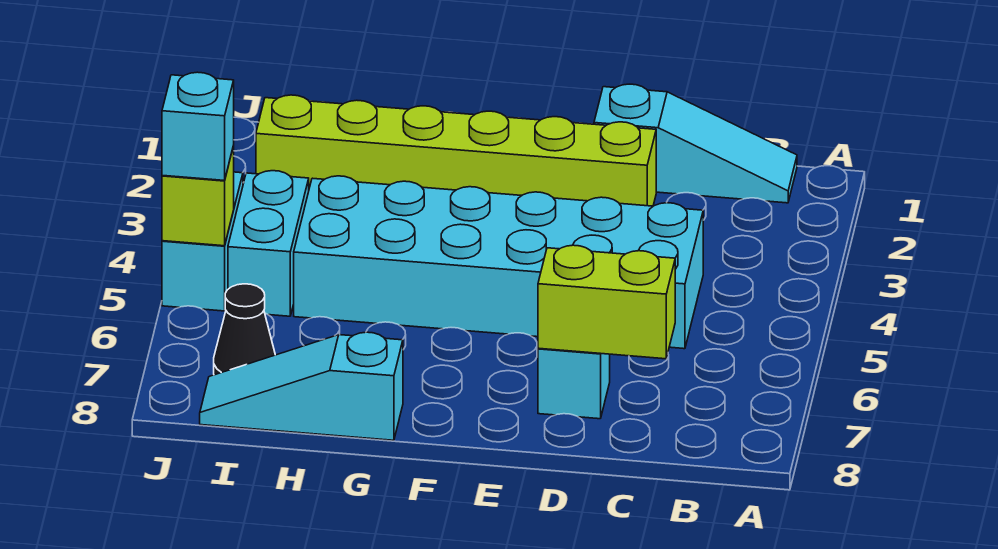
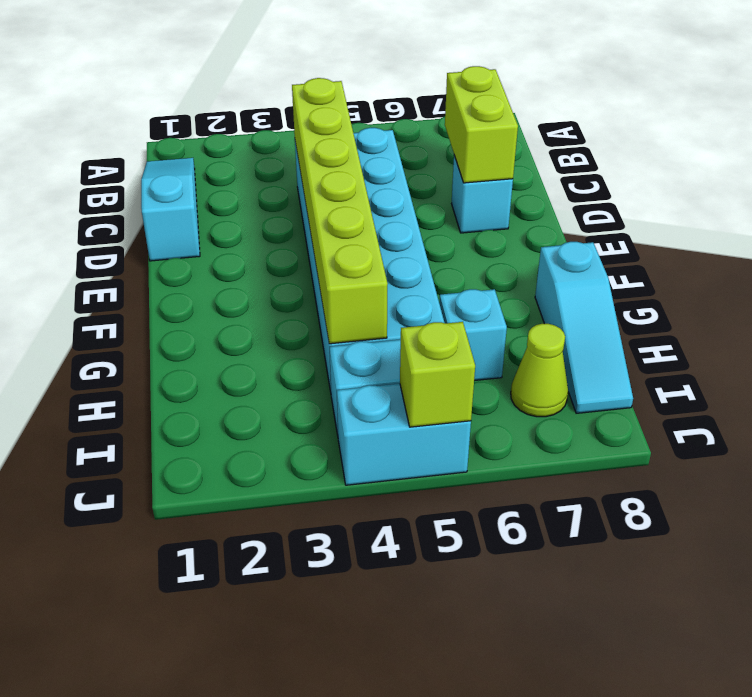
lime 1x6 brick [256,95,656,206] -> lime 1x6 brick moved to [292,78,388,344]
black 1x1 cone [214,284,275,375] -> lime 1x1 cone [511,324,568,417]
cyan 1x1 brick [162,72,234,181] -> cyan 1x1 brick moved to [439,289,507,380]

